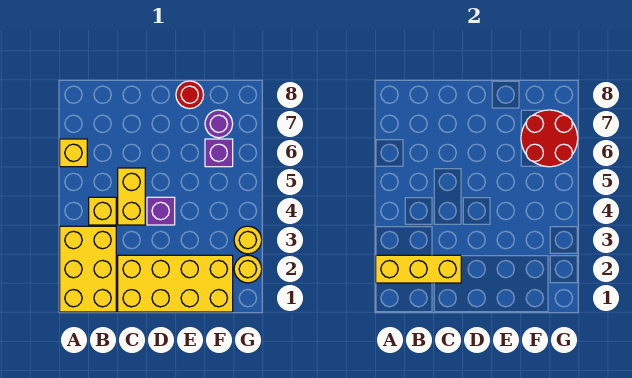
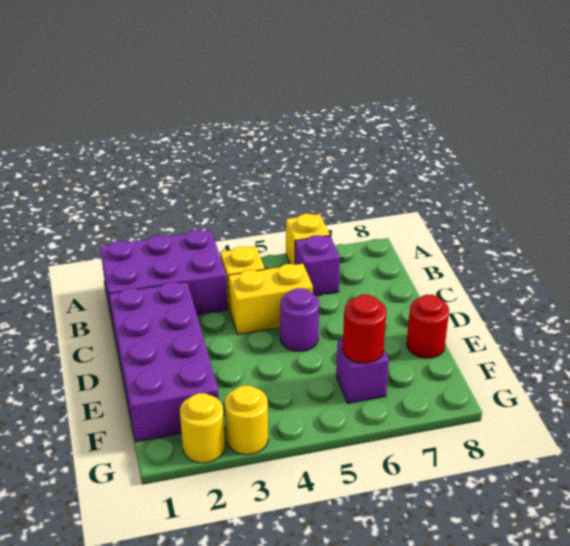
yellow 2x3 brick [60,226,116,312] -> purple 2x3 brick [100,230,228,322]
yellow 1x3 brick [376,255,461,283] -> none
yellow 2x4 brick [118,255,233,312] -> purple 2x4 brick [109,282,219,442]
purple 1x1 brick [147,197,175,225] -> purple 1x1 brick moved to [295,235,340,296]
red 2x2 round brick [521,110,578,167] -> red 1x1 round brick [343,295,387,363]
purple 1x1 round brick [205,110,233,138] -> purple 1x1 round brick moved to [280,288,319,352]

